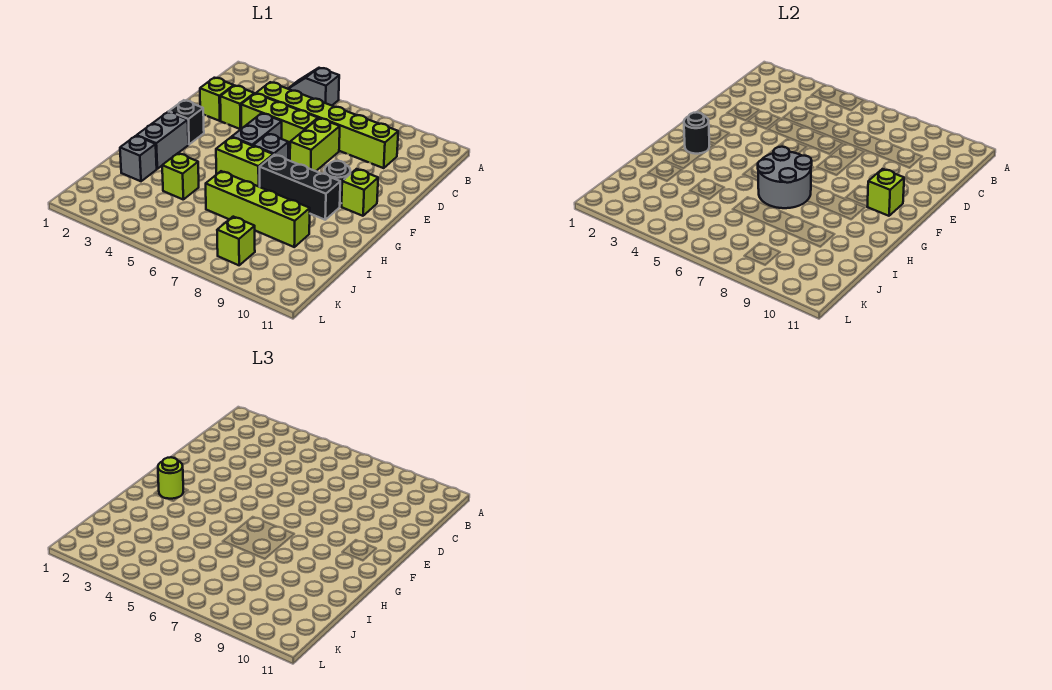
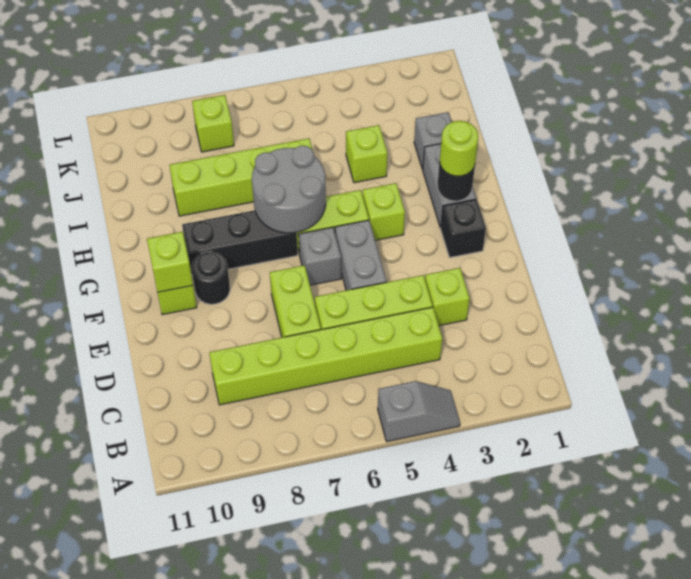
lime 1x1 brick [200,78,234,121] -> lime 1x1 brick moved to [363,183,405,240]

